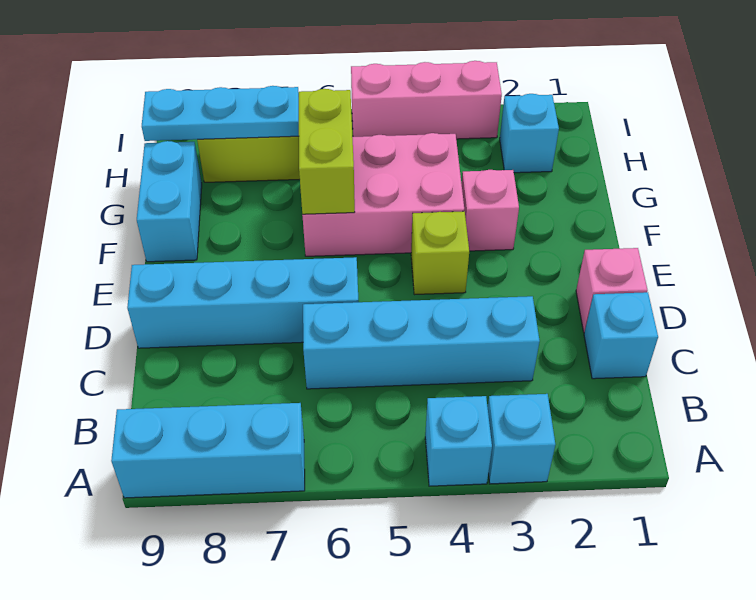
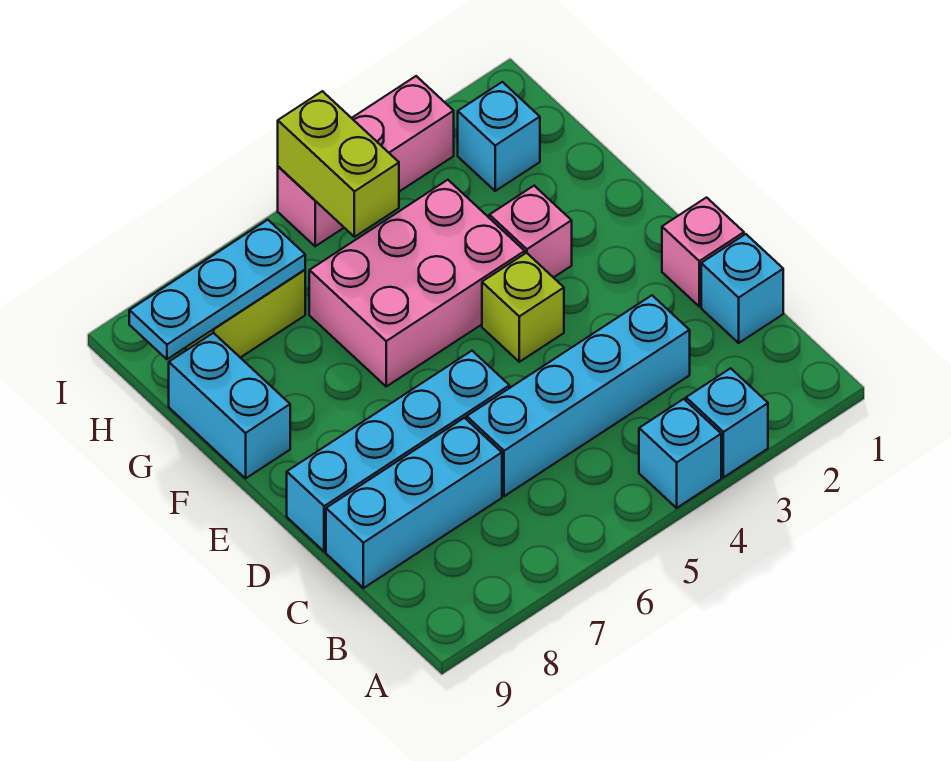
cyan 1x3 brick [111,403,305,498] -> cyan 1x3 brick moved to [326,418,502,588]
lime 1x2 brick [299,89,355,214] -> lime 1x2 brick moved to [278,91,399,237]

